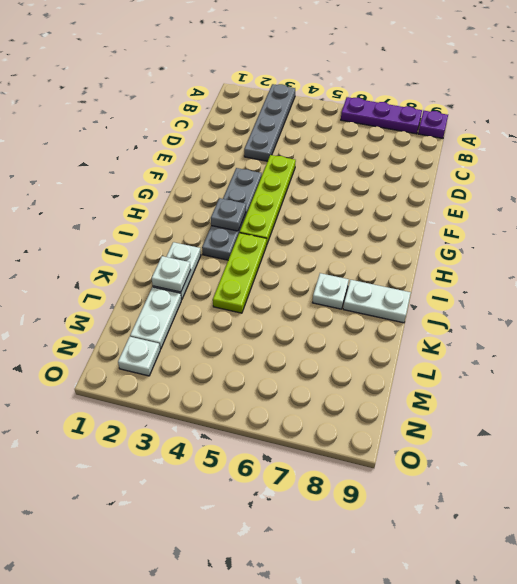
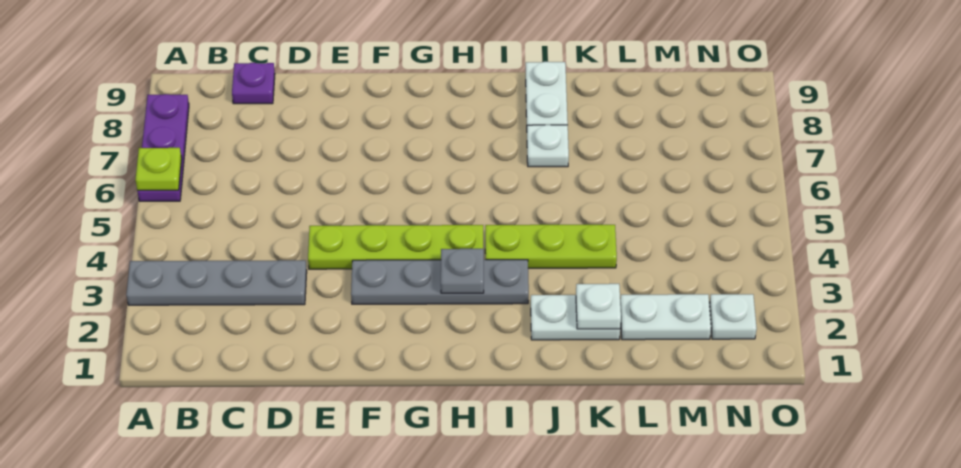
none -> lime 1x1 plate [135,148,182,190]
purple 1x1 plate [418,111,448,138] -> purple 1x1 plate moved to [232,63,275,104]

